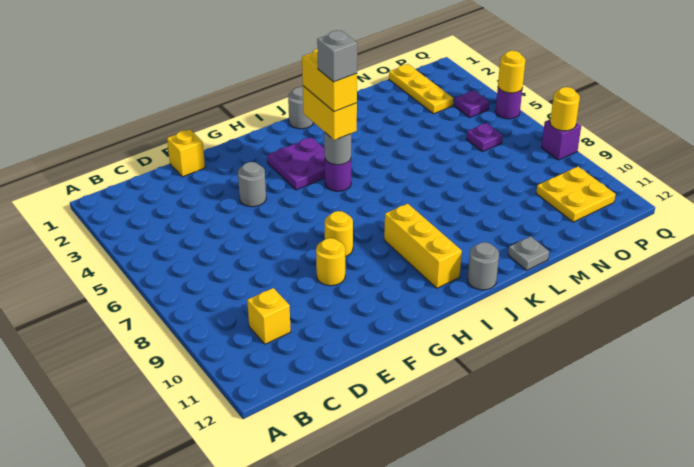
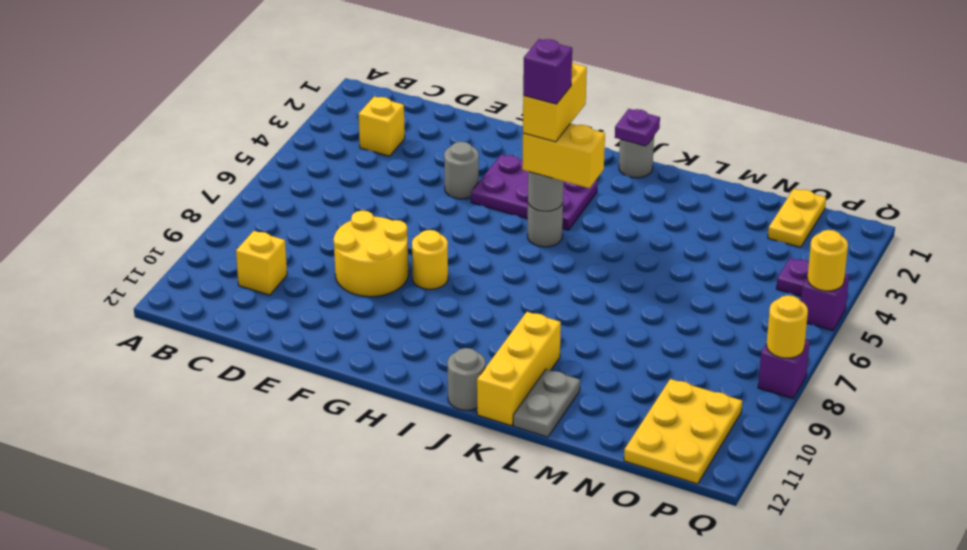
yellow 1x1 brick [167,129,205,177] -> yellow 1x1 brick moved to [359,97,405,156]
yellow 1x1 round brick [316,238,345,286] -> yellow 2x2 round brick [334,211,408,297]
purple 2x2 plate [267,137,325,190] -> purple 2x3 plate [471,154,597,230]
yellow 1x2 brick [303,86,357,140] -> yellow 1x2 brick turned to [522,124,605,188]
purple 1x1 round brick [325,159,351,191] -> grey 1x1 round brick [527,203,563,247]
grey 1x1 brick [317,30,357,82] -> purple 1x1 brick [523,39,572,104]
yellow 1x3 brick [384,204,462,288] -> yellow 1x3 brick moved to [477,312,561,426]
grey 1x1 plate [508,236,549,270] -> grey 1x2 plate [513,369,580,437]
yellow 1x3 plate [389,64,453,114] -> yellow 1x2 plate [768,189,826,247]
purple 1x1 plate [467,123,503,152] -> purple 1x1 plate moved to [615,109,660,146]
yellow 2x2 plate [536,167,616,222] -> yellow 2x3 plate [624,379,742,484]
purple 1x1 round brick [495,88,522,119] -> purple 1x1 brick [801,274,849,331]

